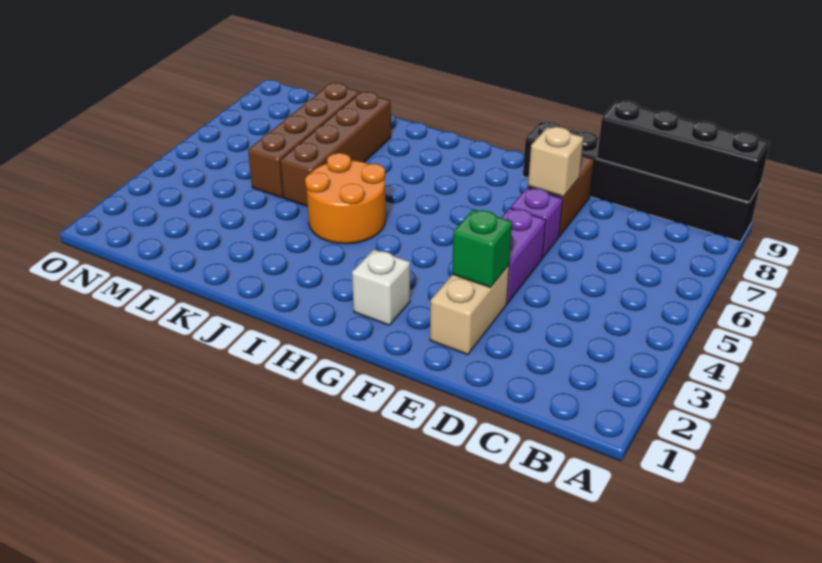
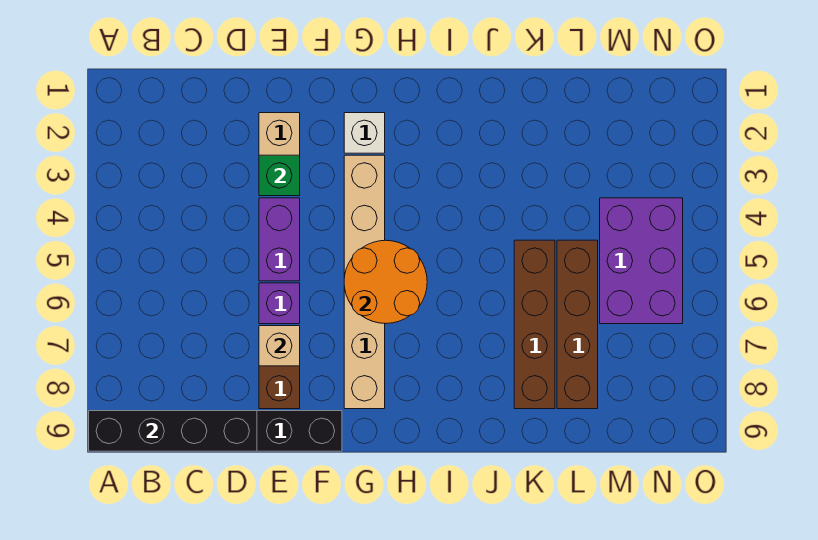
none -> tan 1x6 brick [344,155,385,409]
orange 2x2 round brick [305,153,386,244] -> orange 2x2 round brick moved to [344,240,427,324]
none -> purple 2x3 brick [600,198,683,324]

